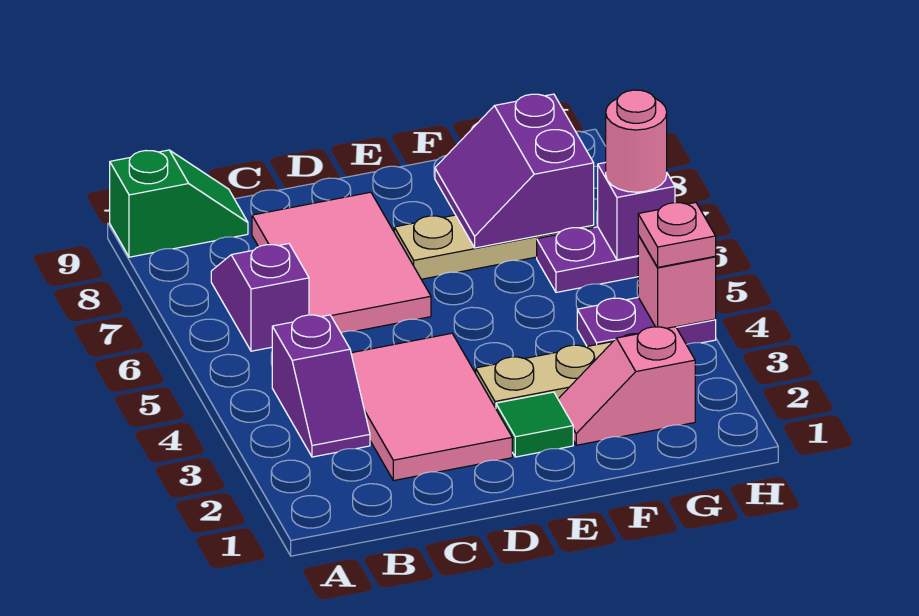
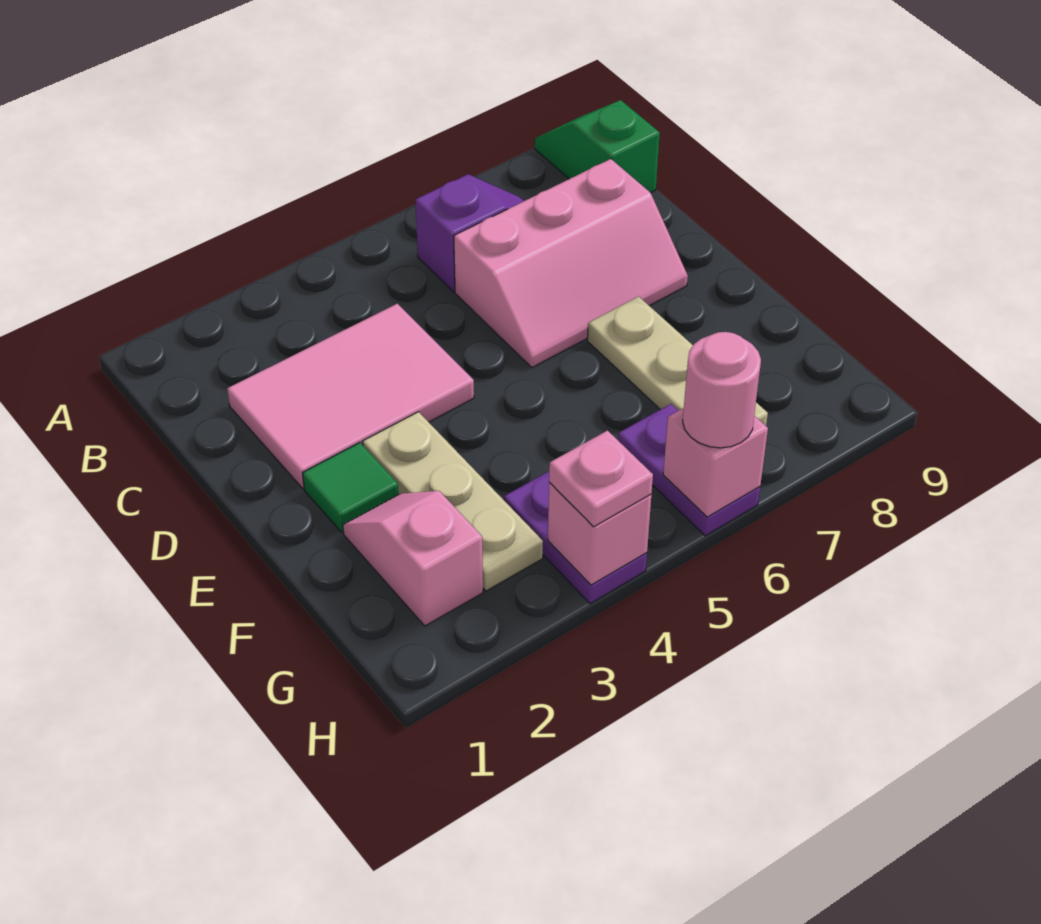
green 1x2 slope [110,150,248,257] -> green 1x2 slope turned to [535,100,660,193]
purple 1x2 slope [272,315,370,457] -> none
pink 2x3 tile [252,192,431,333] -> pink 2x3 slope [454,159,688,367]
purple 2x2 slope [435,94,594,248] -> none
purple 1x1 brick [598,162,675,260] -> pink 1x1 brick [663,408,768,517]

